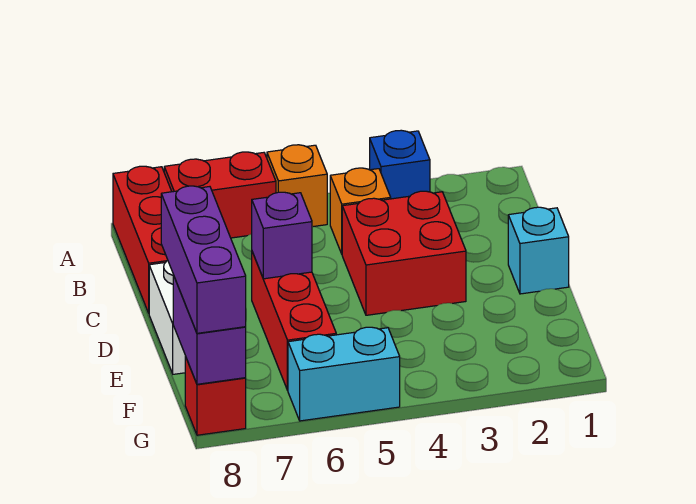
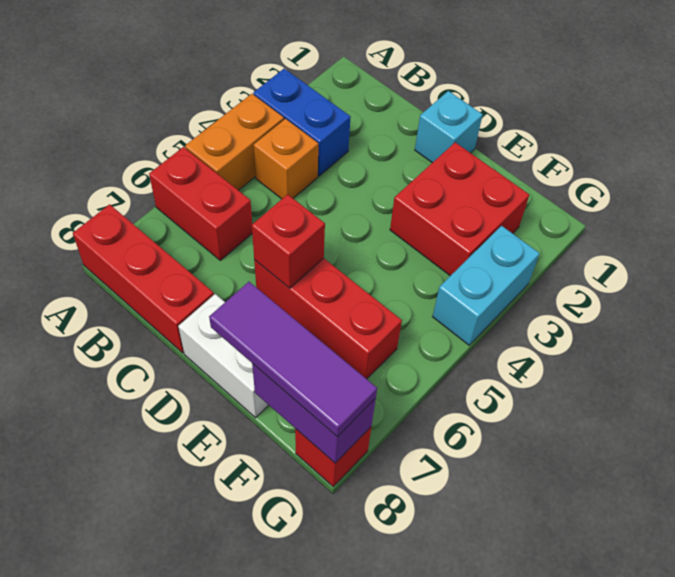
blue 1x1 brick [370,130,430,199] -> blue 1x2 brick [253,69,351,176]
orange 1x1 brick [267,145,327,227] -> orange 1x2 brick [185,94,284,190]
red 1x2 brick [164,152,276,238] -> red 1x2 brick turned to [149,147,252,260]
red 2x2 brick [342,191,466,315] -> red 2x2 brick moved to [390,142,529,276]
purple 1x1 brick [252,192,312,279] -> red 1x1 brick [252,194,325,288]
purple 1x3 brick [161,186,246,333] -> purple 1x3 tile [209,282,377,437]
cyan 1x2 brick [288,327,400,421] -> cyan 1x2 brick moved to [433,226,540,345]

